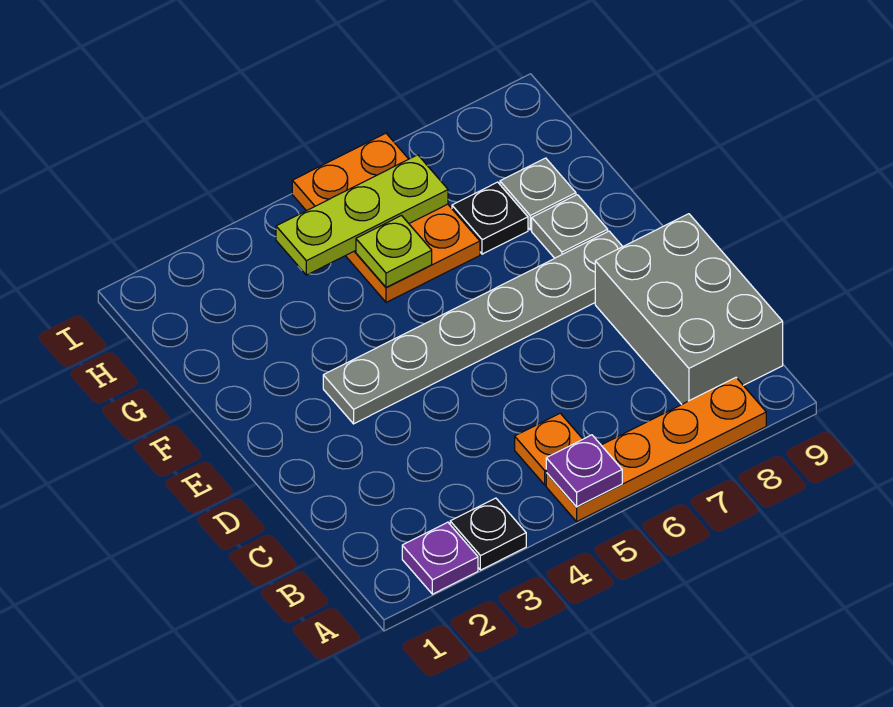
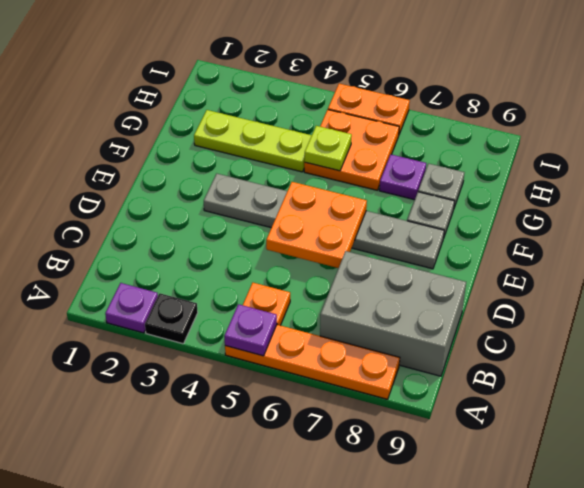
grey 2x3 brick [595,214,783,404] -> grey 2x3 brick turned to [320,251,466,376]
none -> orange 2x2 plate [266,182,367,268]
black 1x1 plate [452,182,528,254] -> purple 1x1 plate [379,154,426,200]
lime 1x3 plate [276,155,448,275] -> lime 1x3 plate moved to [194,110,312,172]

